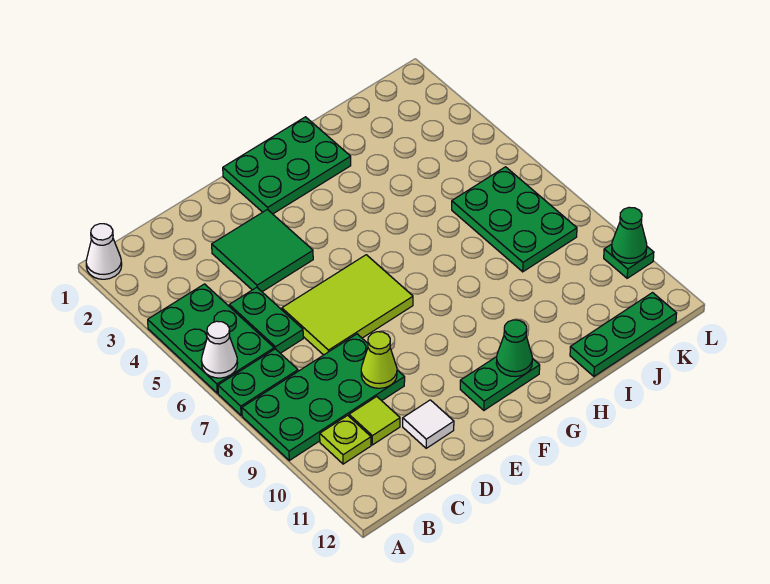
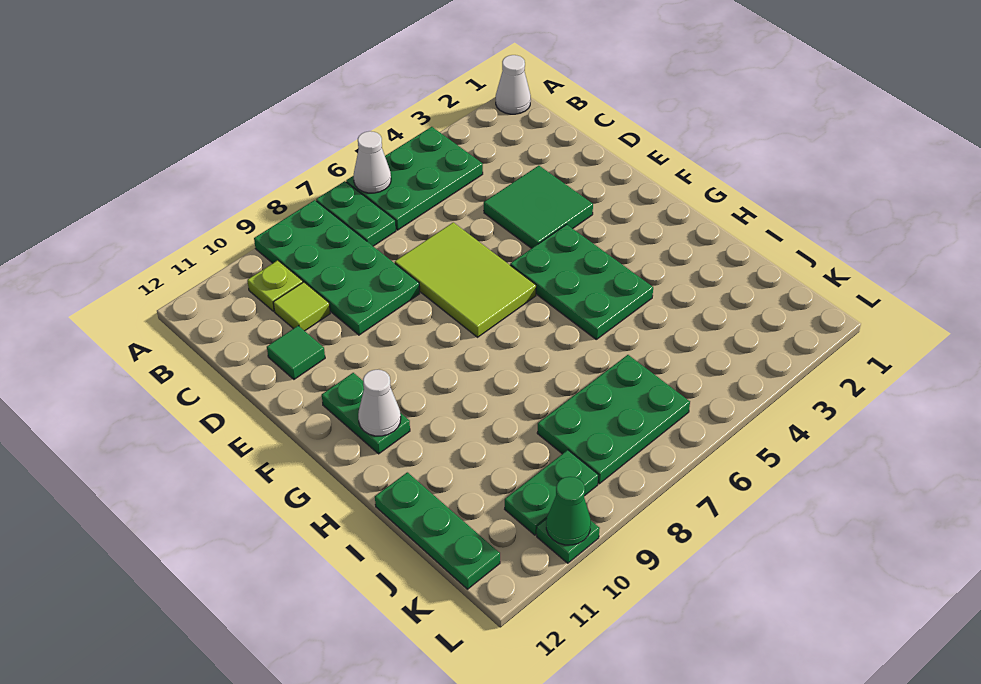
green 1x2 plate [229,287,303,353] -> green 1x2 plate moved to [505,450,598,535]
lime 1x1 cone [361,332,397,388] -> none
white 1x1 tile [403,400,454,448] -> green 1x1 tile [267,326,325,379]
green 2x3 plate [223,117,351,214] -> green 2x3 plate moved to [510,224,653,339]
green 1x1 cone [496,320,532,377] -> white 1x1 cone [358,370,401,436]

